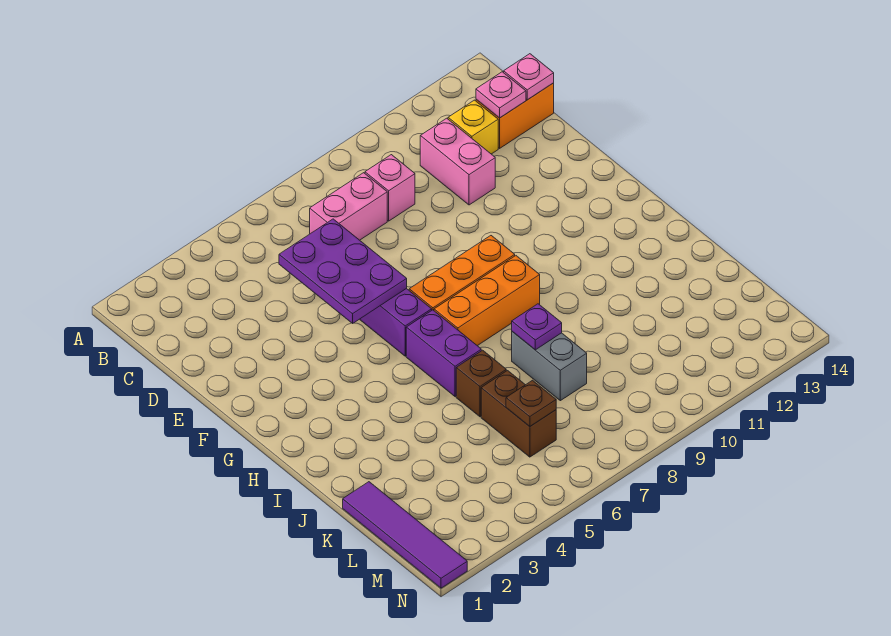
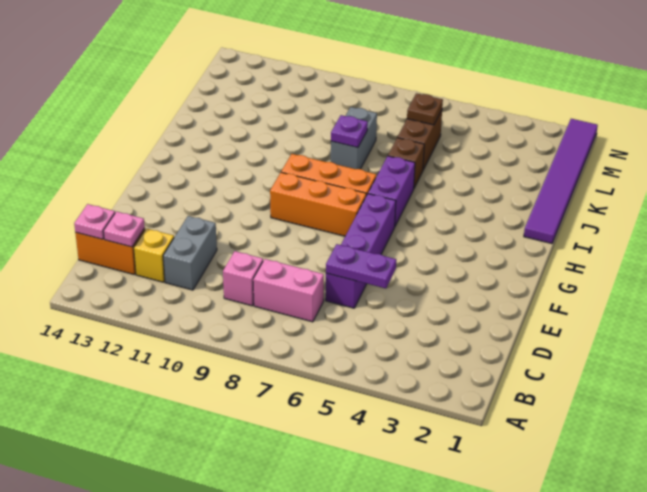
pink 1x2 brick [420,118,495,205] -> grey 1x2 brick [163,216,217,290]
purple 2x3 plate [279,219,407,323] -> purple 1x2 plate [326,244,396,288]
purple 1x4 tile [343,482,467,588] -> purple 1x6 tile [524,119,598,244]

